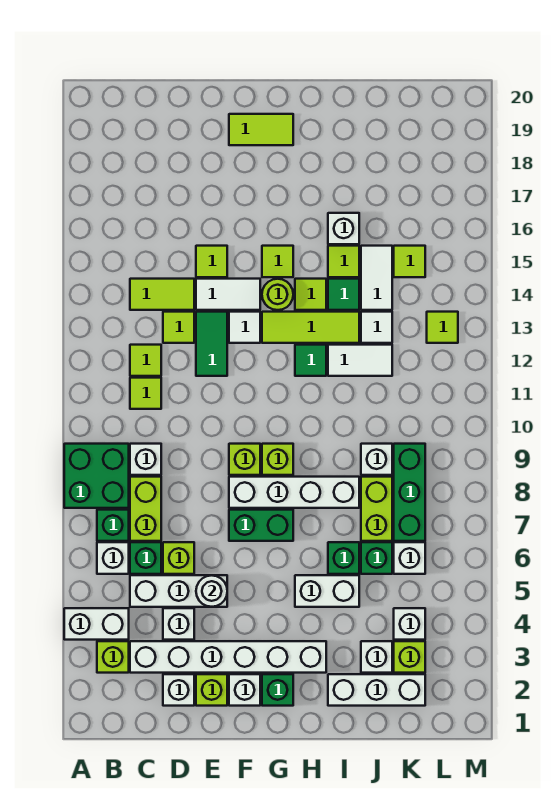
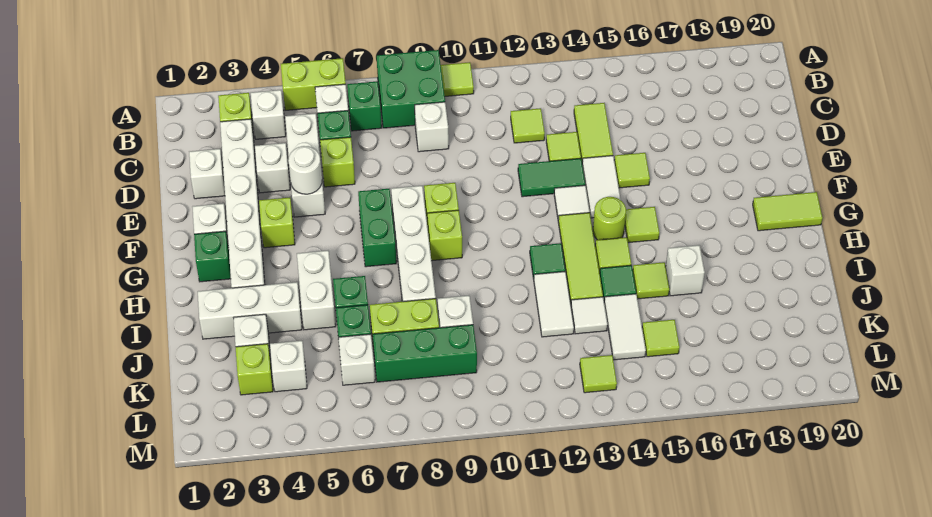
white 1x2 brick [64,608,129,640] -> white 1x1 brick [251,90,286,139]
lime 1x2 brick [130,477,161,541] -> lime 1x2 brick moved to [281,58,346,110]
lime 1x1 tile [130,378,161,409] -> lime 1x1 tile moved to [441,62,474,96]
lime 1x1 brick [196,674,227,706] -> lime 1x1 brick moved to [259,197,295,248]
lime 1x2 tile [229,114,293,145] -> lime 1x2 tile turned to [753,192,822,231]
white 1x3 brick [328,674,425,706] -> white 1x3 brick turned to [198,282,302,339]
white 1x2 tile [361,246,392,310] -> white 1x2 tile turned to [604,294,646,360]

